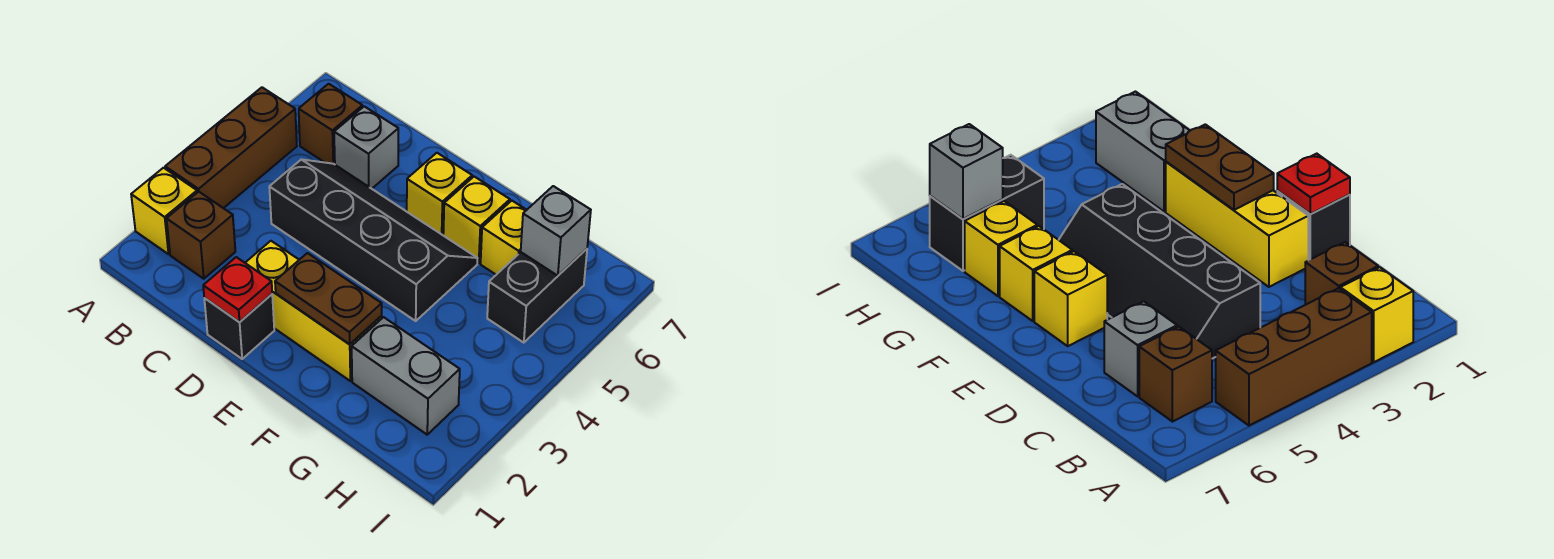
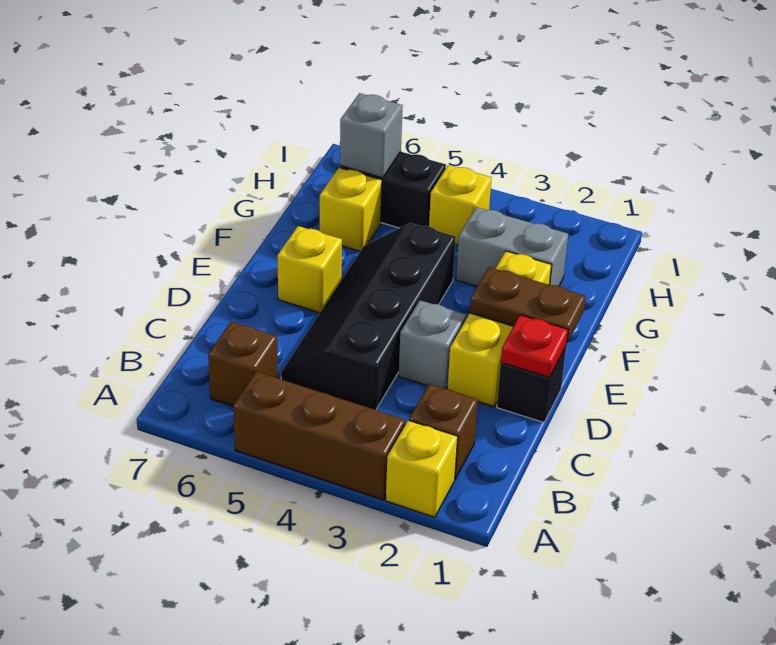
grey 1x1 brick [334,106,398,189] -> grey 1x1 brick moved to [399,300,466,389]
brown 1x2 plate [275,253,382,344] -> brown 1x2 plate turned to [470,267,586,342]
yellow 1x1 brick [443,177,510,263] -> yellow 1x1 brick moved to [429,165,492,245]
grey 1x2 brick [352,317,460,435] -> grey 1x2 brick turned to [456,207,568,286]

